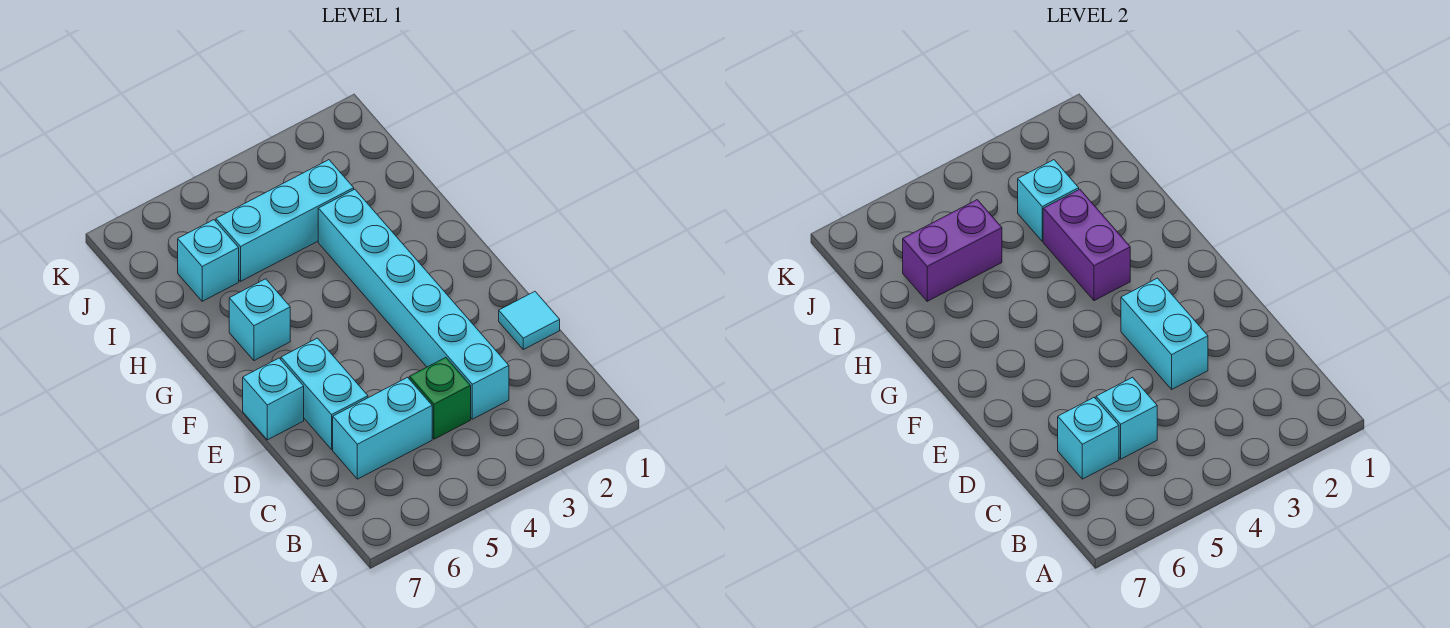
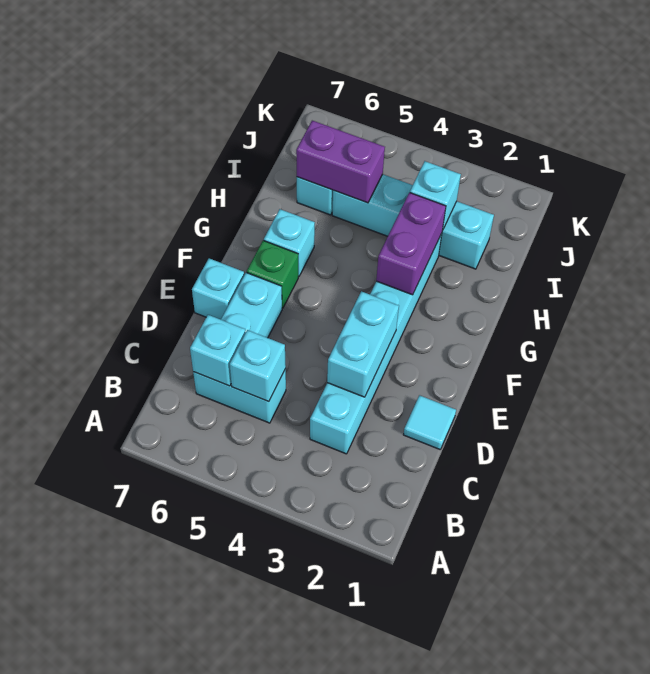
green 1x1 brick [409,358,471,439] -> green 1x1 brick moved to [247,240,298,308]
cyan 1x3 brick [216,160,354,281] -> cyan 1x4 brick [332,174,494,269]

